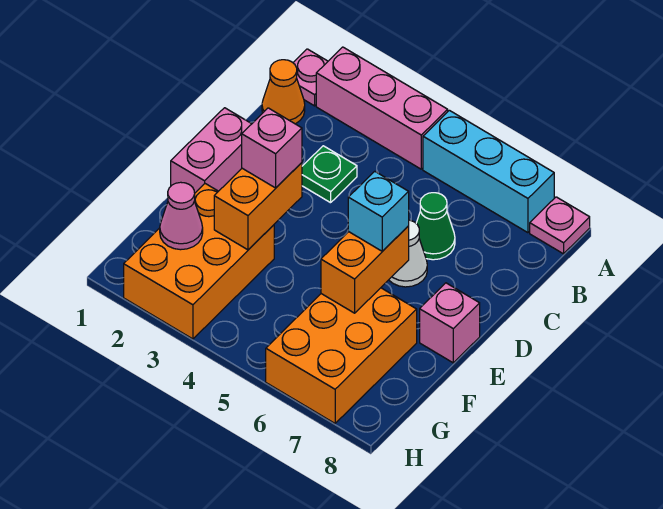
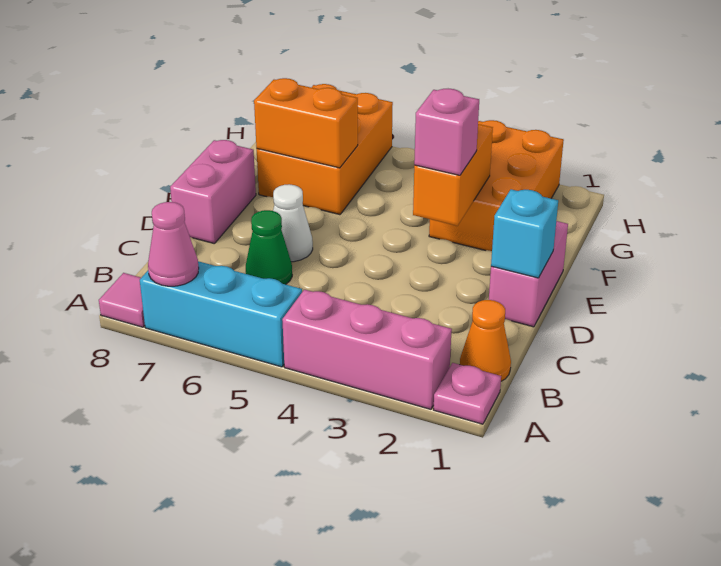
pink 1x1 plate [530,197,590,254] -> pink 1x1 tile [99,273,145,327]
green 1x1 plate [302,146,357,203] -> none
orange 1x2 brick [321,226,409,313] -> orange 1x2 brick turned to [254,78,358,168]
cyan 1x1 brick [348,171,409,251] -> cyan 1x1 brick moved to [491,189,558,278]
pink 1x1 brick [420,283,480,363] -> pink 1x2 brick [170,140,256,244]
pink 1x1 cone [160,182,203,250] -> pink 1x1 cone moved to [148,202,199,286]

